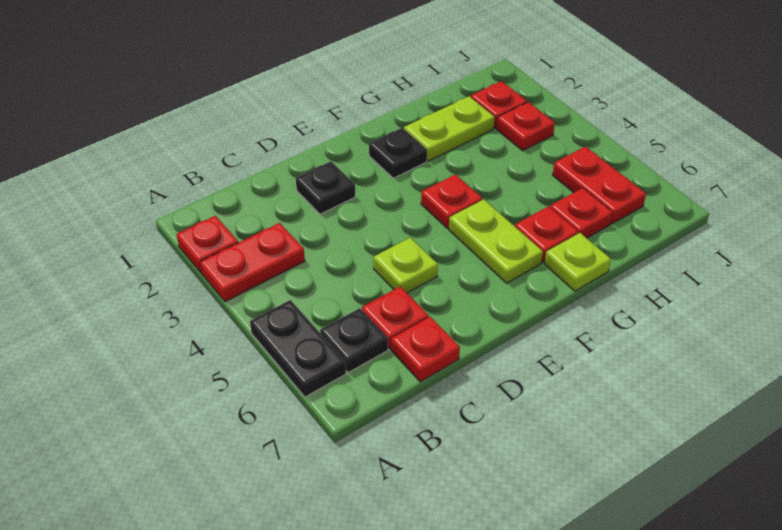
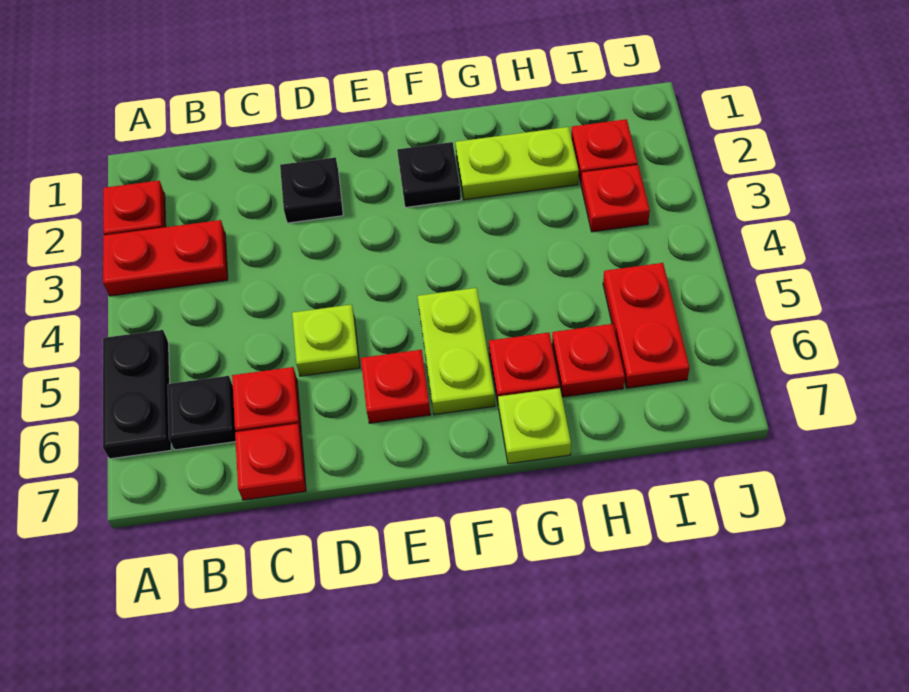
red 1x1 plate [421,174,482,228] -> red 1x1 plate moved to [361,350,431,423]

